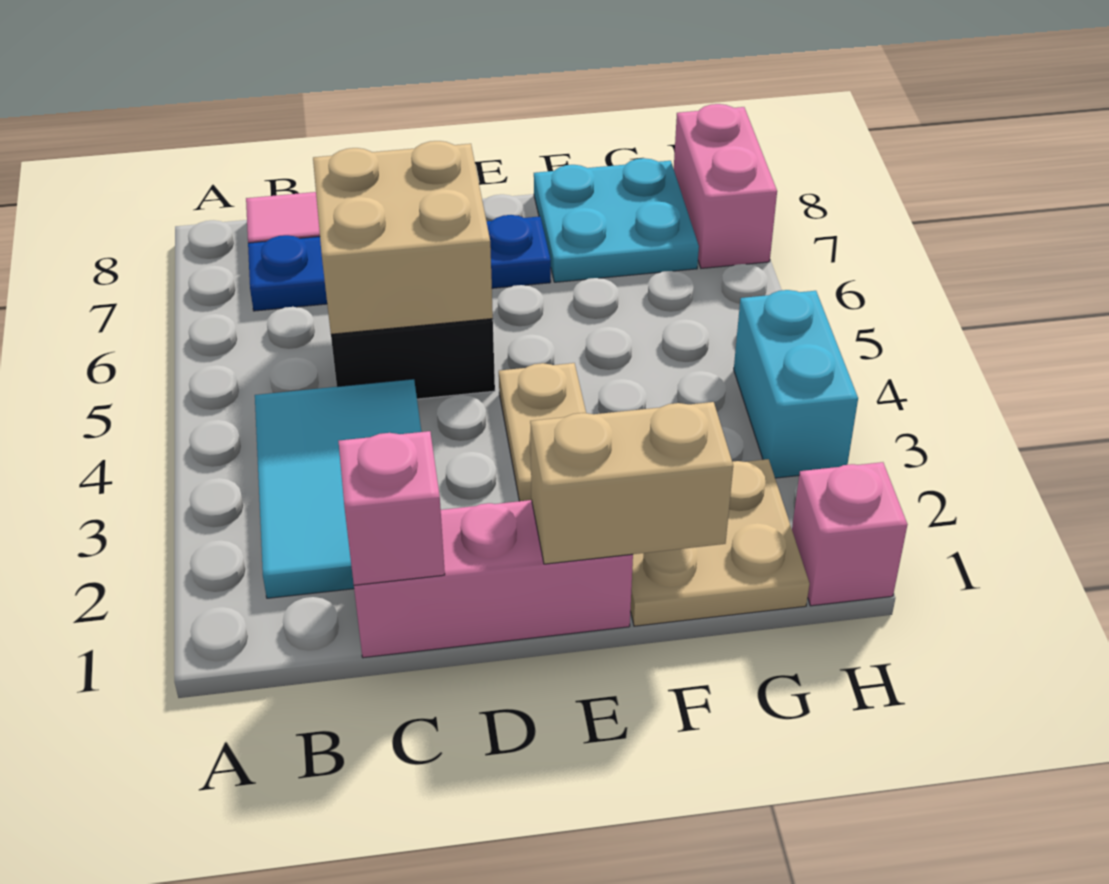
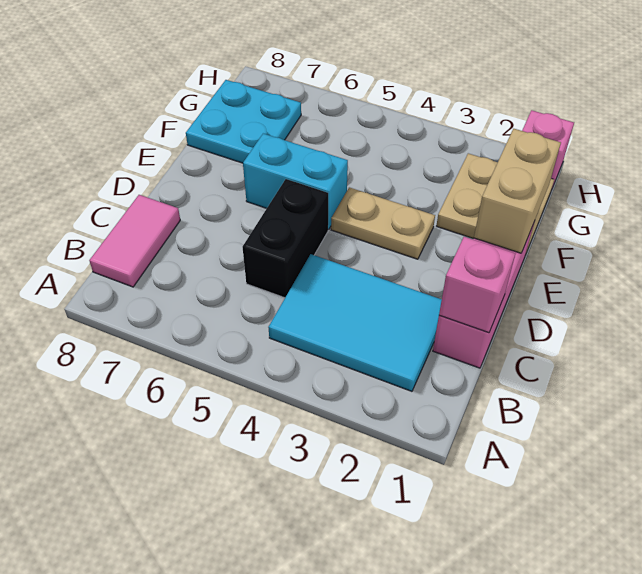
blue 1x4 plate [248,215,551,311] -> none
tan 2x2 brick [313,141,493,334] -> none
cyan 1x2 brick [734,290,858,478] -> cyan 1x2 brick moved to [243,134,348,229]
pink 1x2 brick [674,104,777,268] -> none

